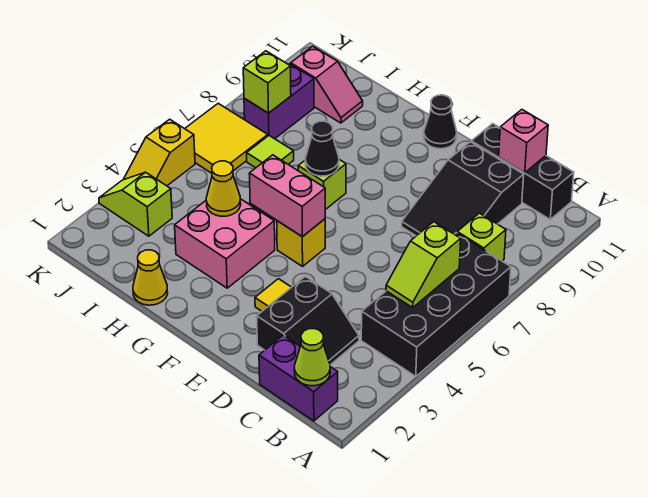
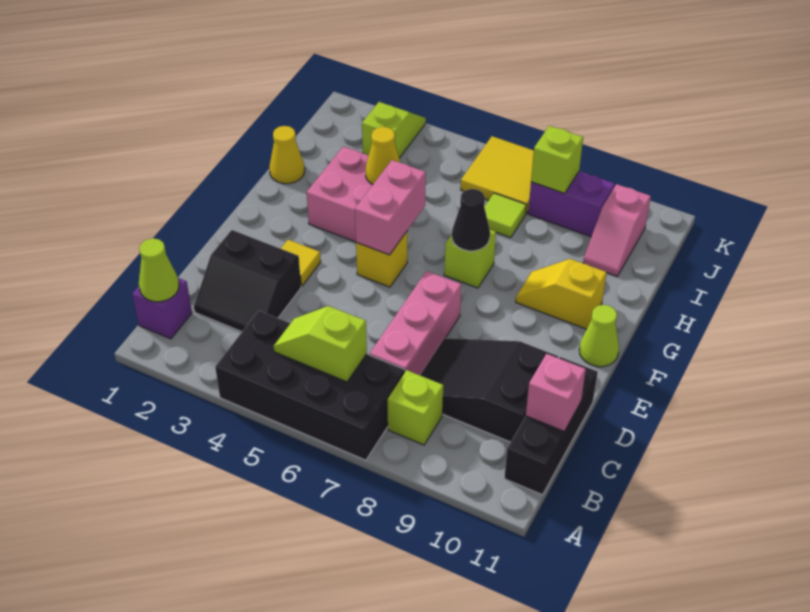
purple 1x2 brick [259,335,338,421] -> purple 1x1 brick [132,278,192,339]
none -> pink 1x3 brick [370,271,461,375]
black 1x1 cone [424,95,457,149] -> lime 1x1 cone [579,305,619,367]
yellow 1x2 slope [124,119,195,186] -> yellow 1x2 slope moved to [516,259,607,329]

